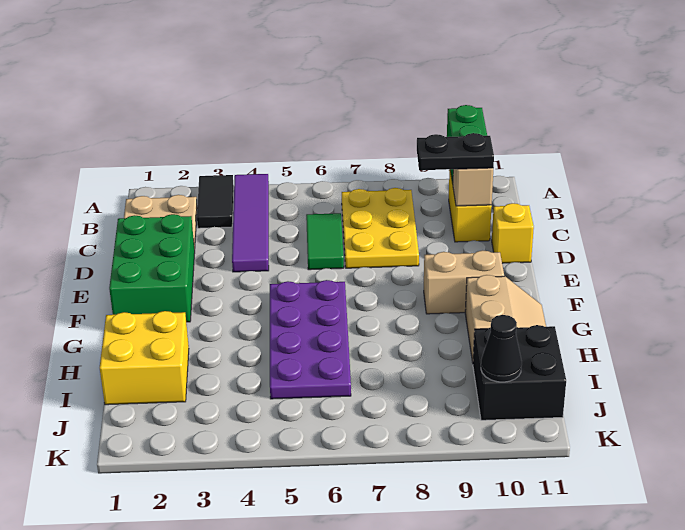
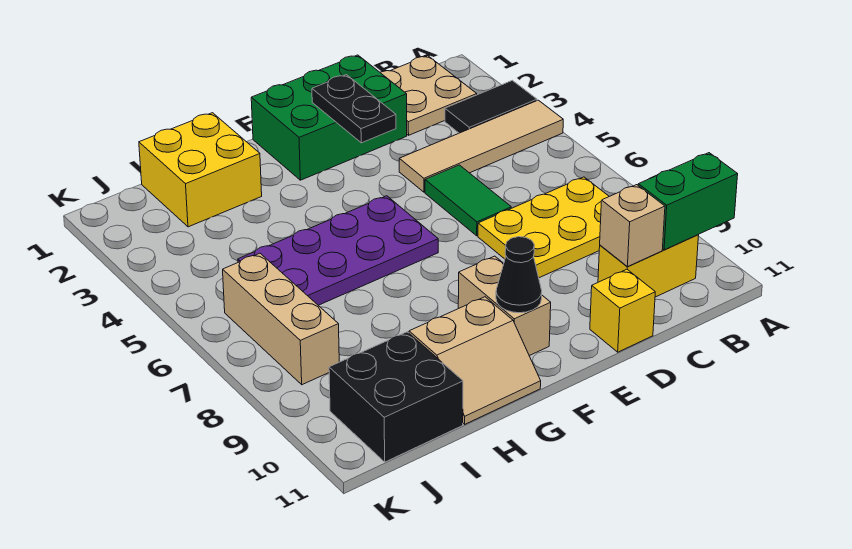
purple 1x4 tile [232,174,269,272] -> tan 1x4 tile [399,100,563,192]
green 1x2 tile [306,213,344,270] -> green 1x2 tile turned to [425,165,511,236]
black 1x2 plate [417,133,494,170] -> black 1x2 plate moved to [312,75,396,143]
none -> tan 1x3 brick [223,253,339,385]
black 1x1 cone [481,315,522,382] -> black 1x1 cone moved to [496,237,542,313]

